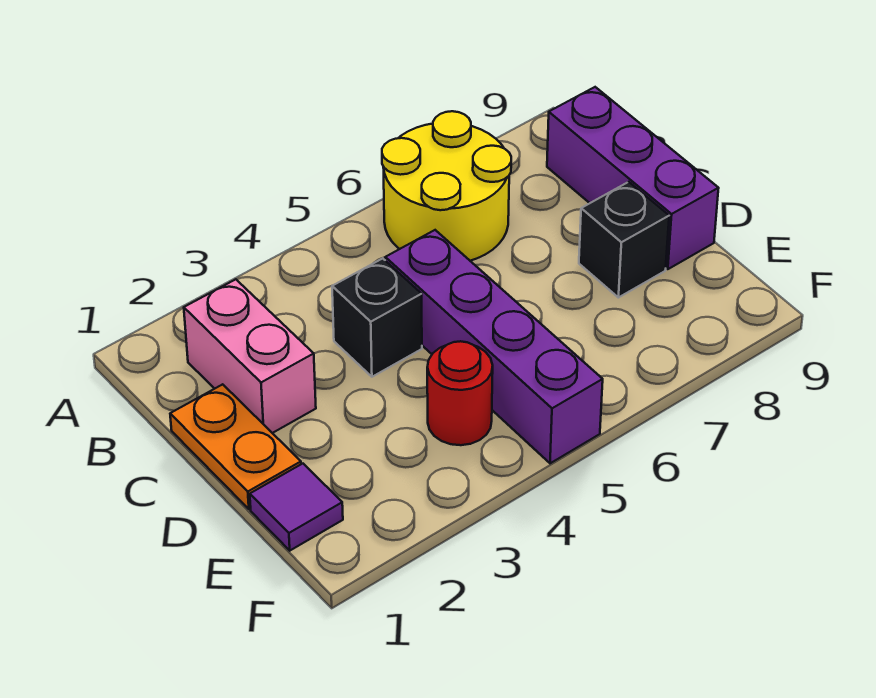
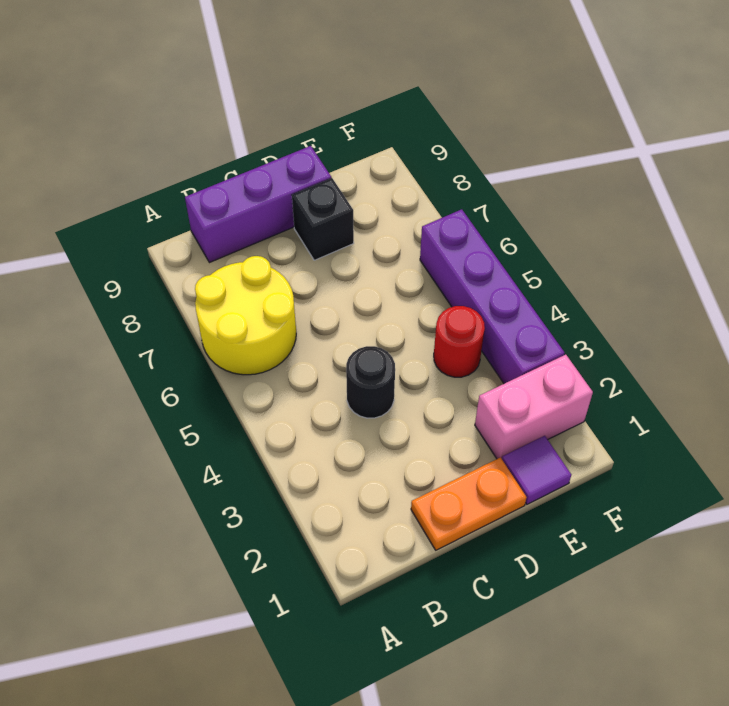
pink 1x2 brick [184,279,316,433] -> pink 1x2 brick moved to [475,355,593,459]
black 1x1 brick [332,258,422,377] -> black 1x1 round brick [346,346,395,418]
purple 1x4 brick [385,230,603,463] -> purple 1x4 brick turned to [420,209,564,384]

